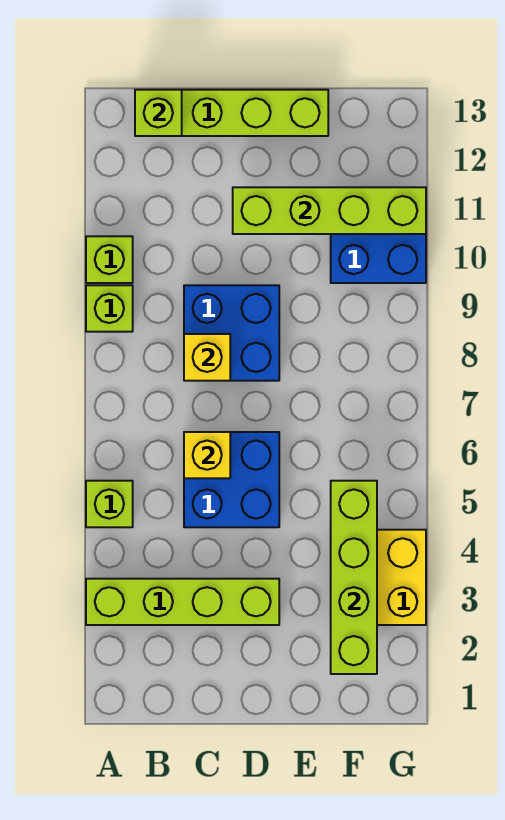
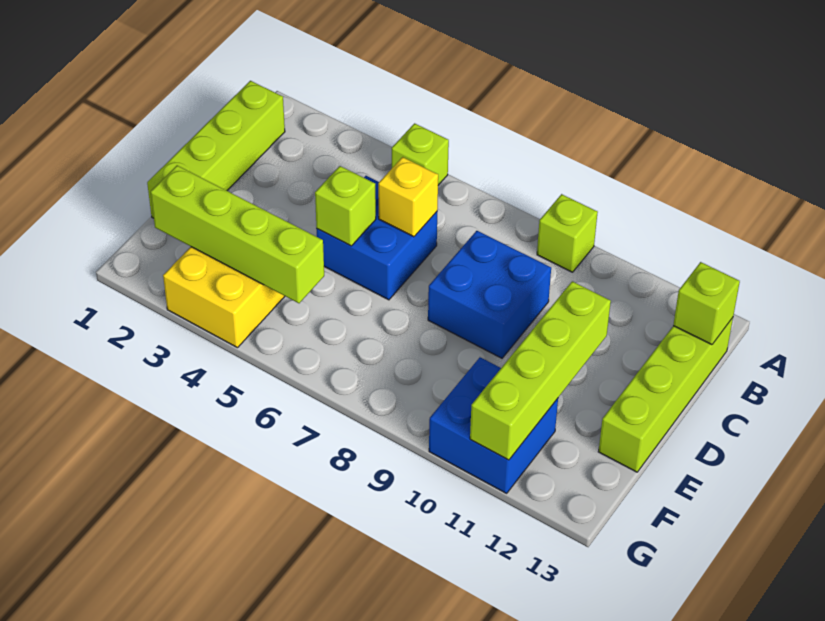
lime 1x4 brick [86,579,279,625] -> lime 1x4 brick moved to [147,81,285,218]
lime 1x1 brick [86,236,133,283] -> lime 1x1 brick moved to [315,166,376,246]
yellow 1x1 brick [184,334,230,381] -> none

